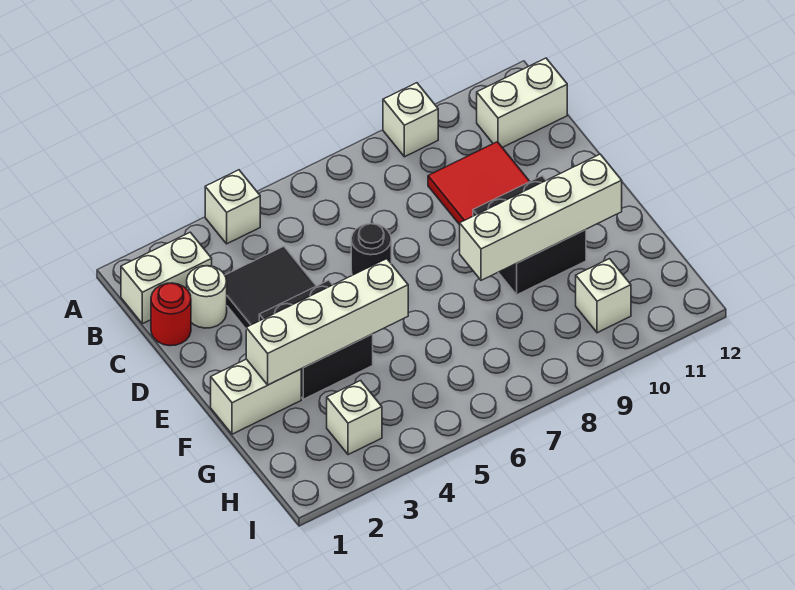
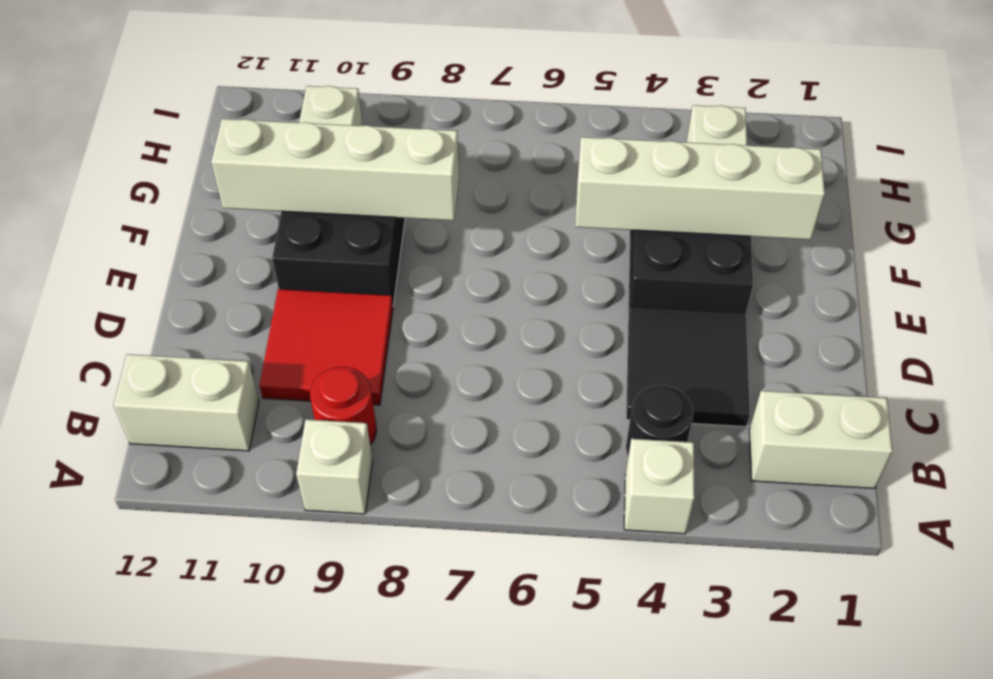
red 1x1 round brick [151,283,191,346] -> red 1x1 round brick moved to [310,367,376,445]
white 1x1 round brick [187,266,227,328] -> none
black 1x1 round brick [351,224,391,275] -> black 1x1 round brick moved to [626,385,693,456]
white 1x2 brick [211,359,301,434] -> none

